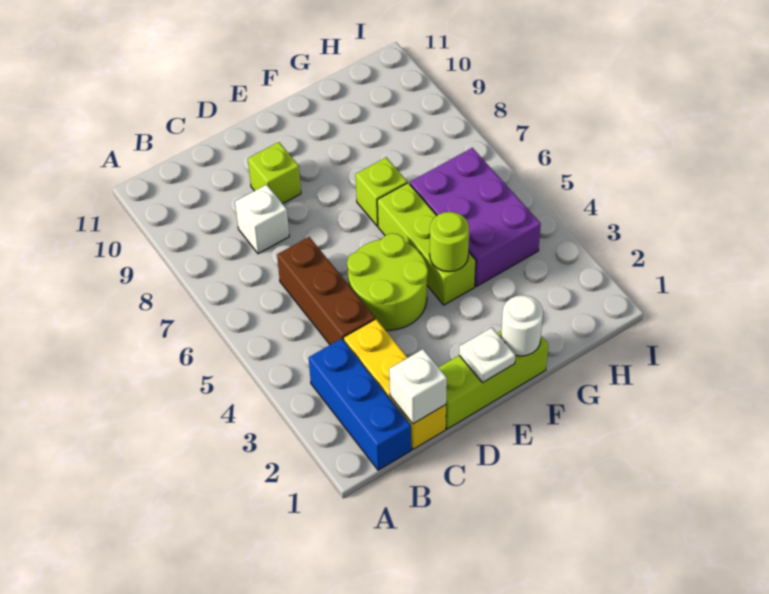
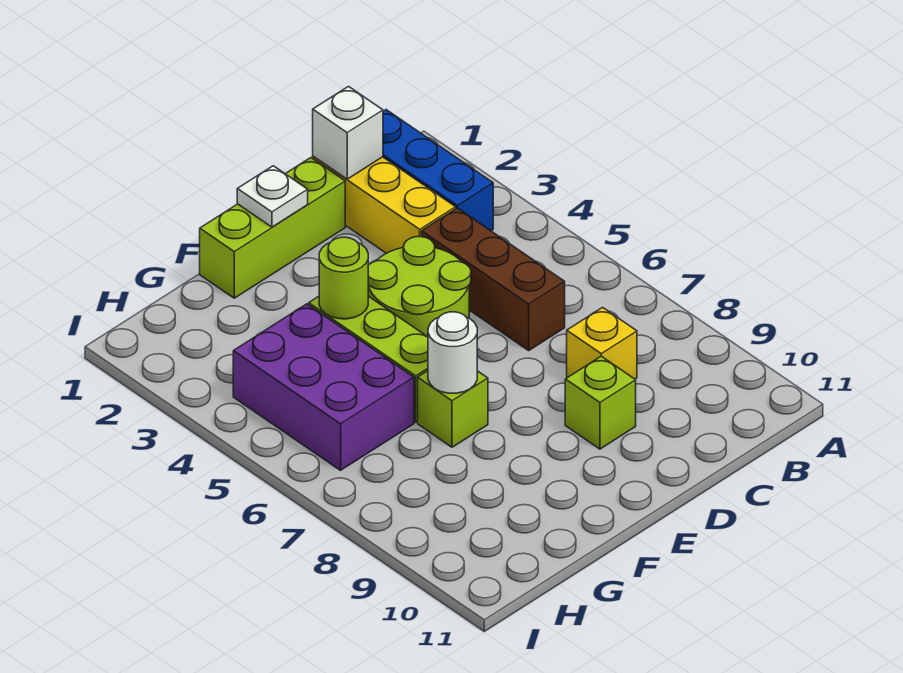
white 1x1 brick [235,185,289,254] -> yellow 1x1 brick [567,308,637,379]
white 1x1 round brick [501,295,543,356] -> white 1x1 round brick moved to [428,312,477,393]

